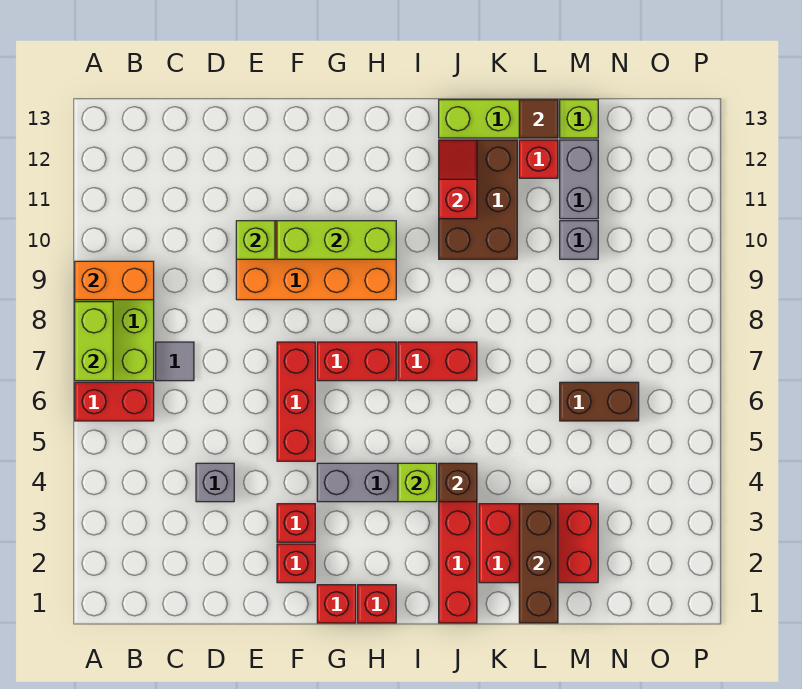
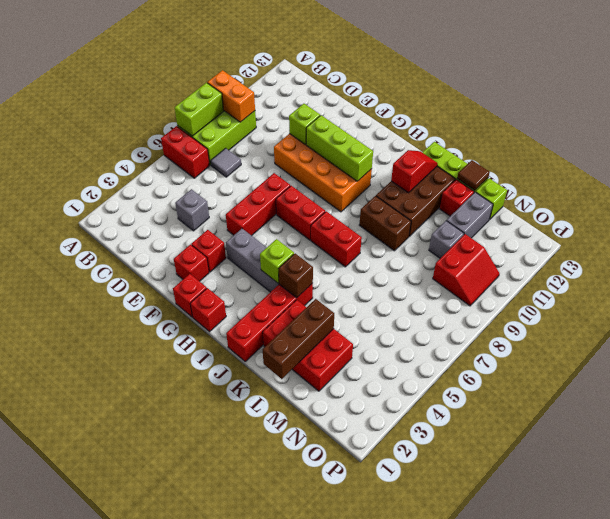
brown 1x2 brick [560,382,639,421] -> brown 1x2 brick moved to [359,196,411,251]
none -> red 2x2 slope [433,234,499,306]

